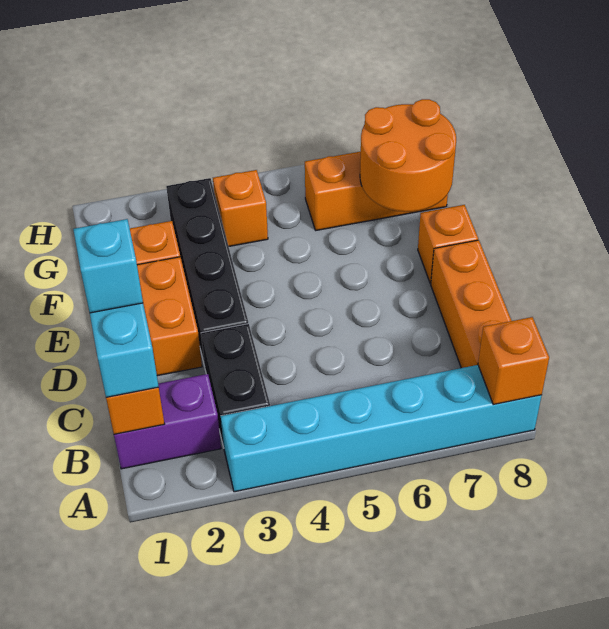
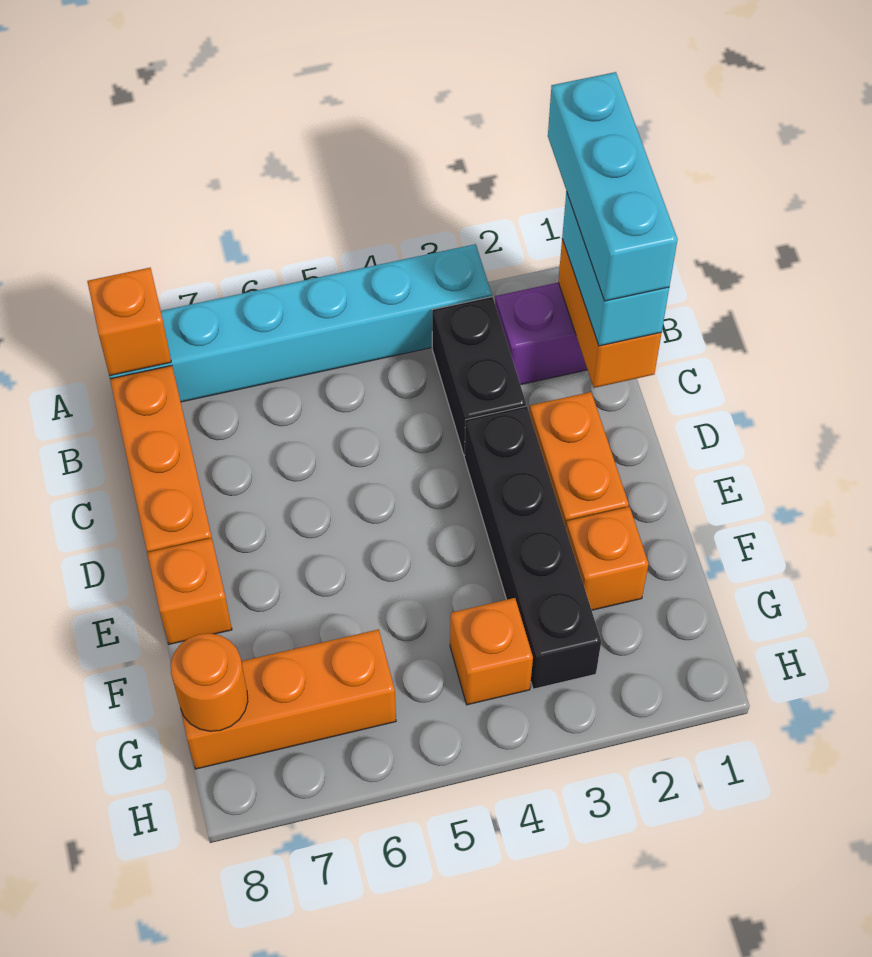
cyan 1x1 brick [73,219,143,313] -> cyan 1x3 brick [548,72,678,301]
orange 2x2 round brick [360,99,456,212] -> orange 1x1 round brick [171,633,248,731]

